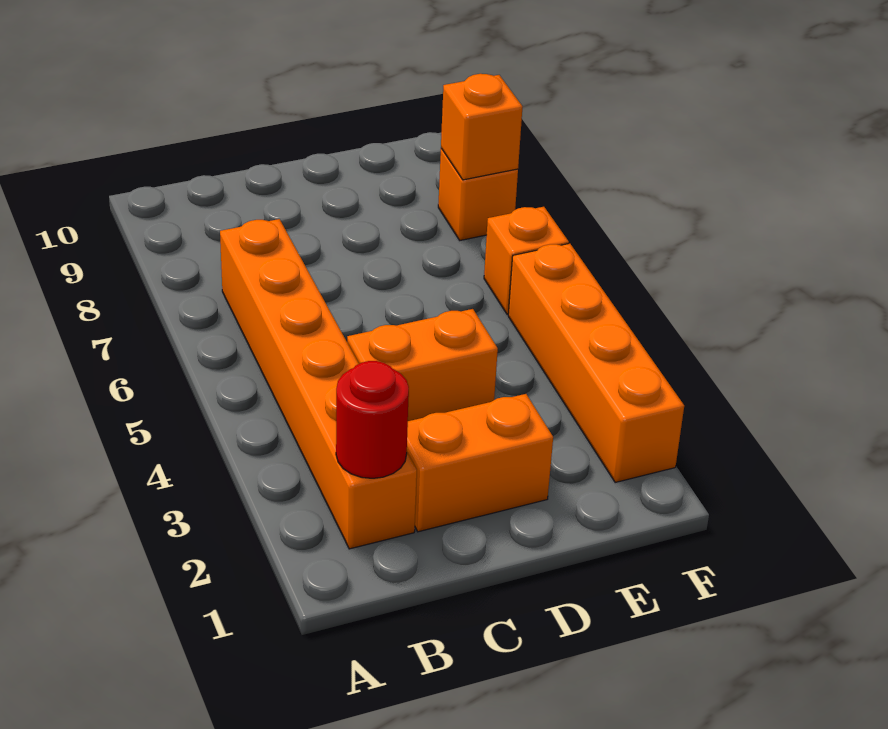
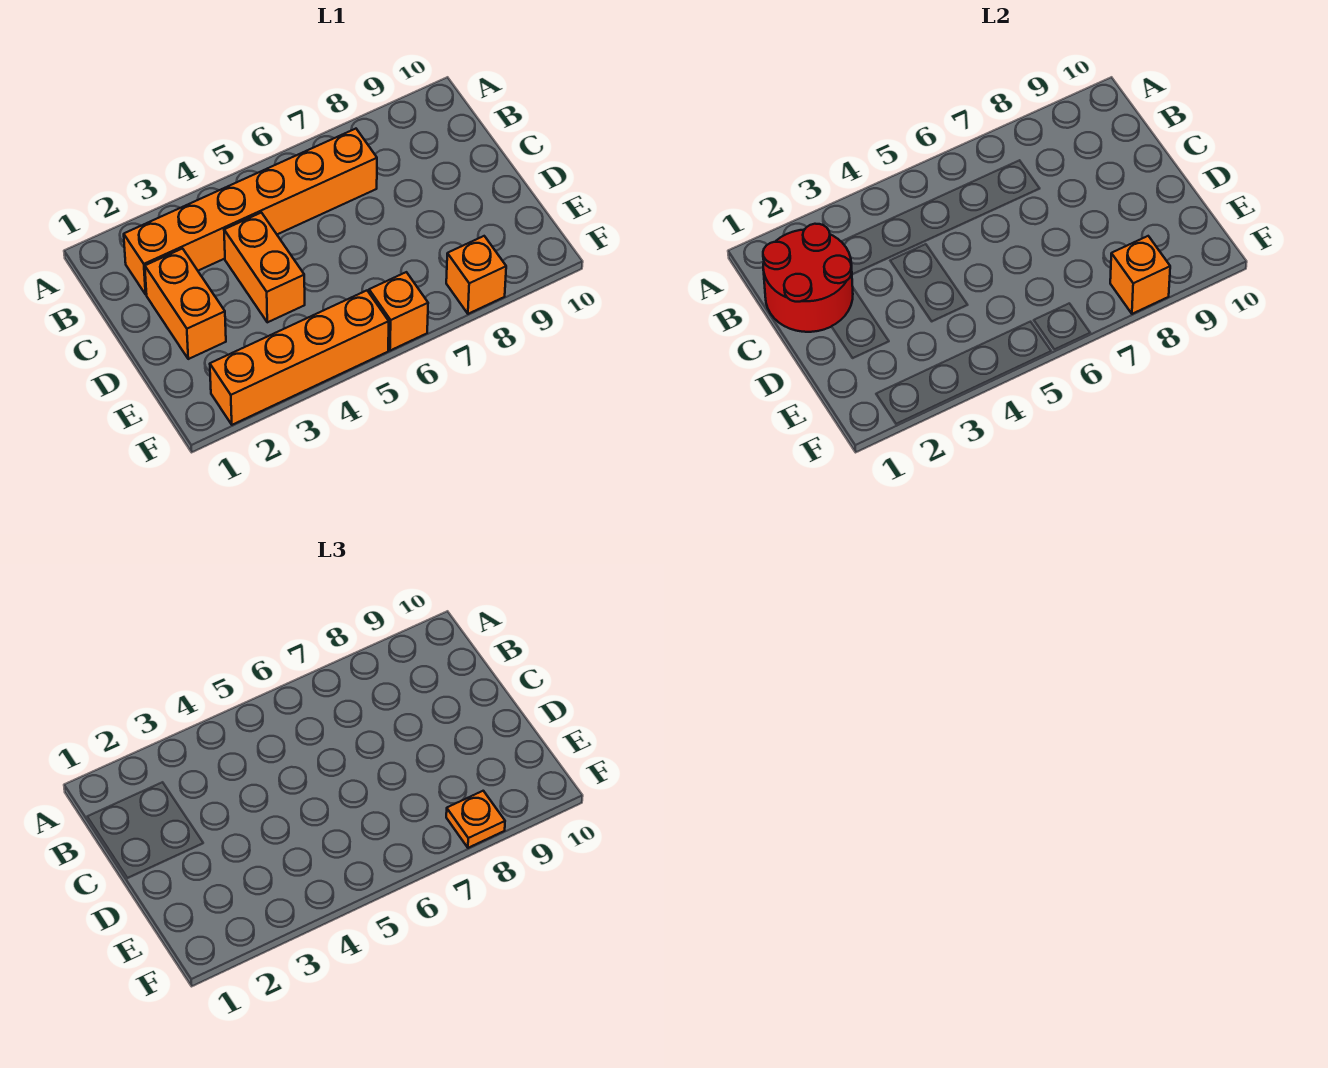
red 1x1 round brick [336,361,409,478] -> red 2x2 round brick [763,224,853,332]
none -> orange 1x1 plate [446,791,505,848]

